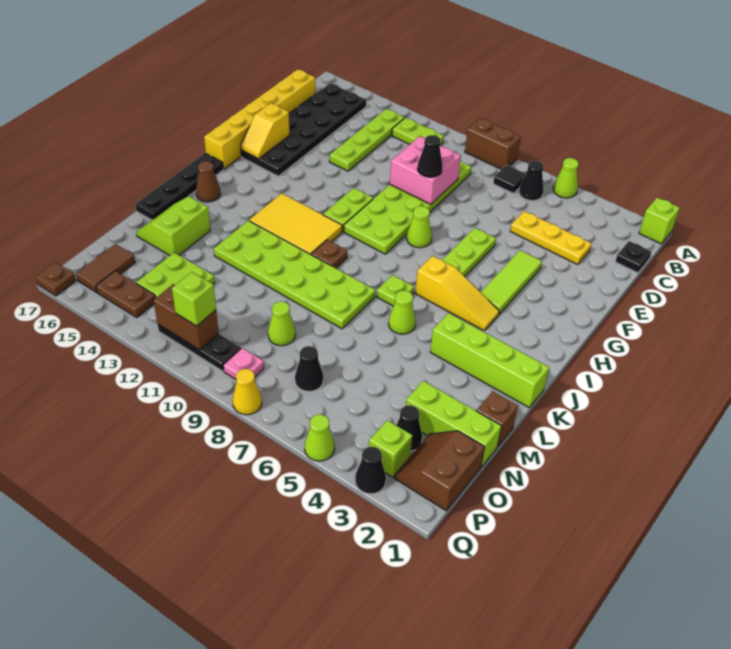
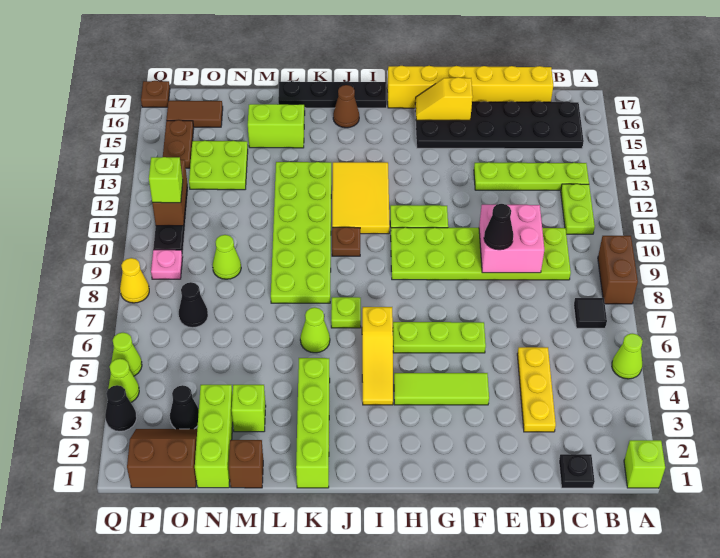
black 1x1 cone [519,161,544,201] -> none
lime 1x1 cone [407,206,432,248] -> lime 1x1 cone moved to [108,359,139,402]
lime 1x1 brick [369,420,412,477] -> lime 1x1 brick moved to [232,385,266,432]

